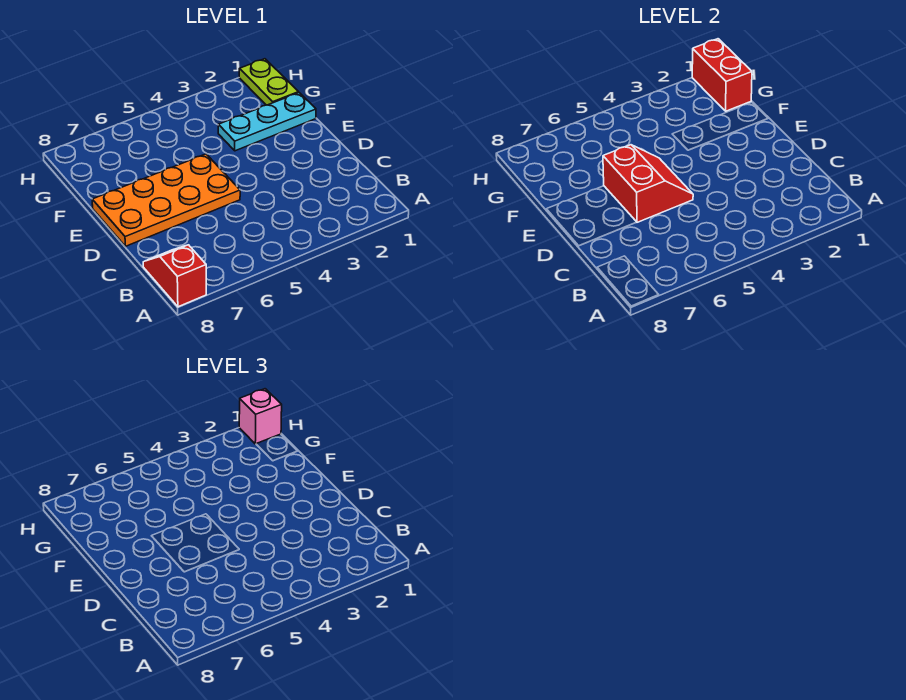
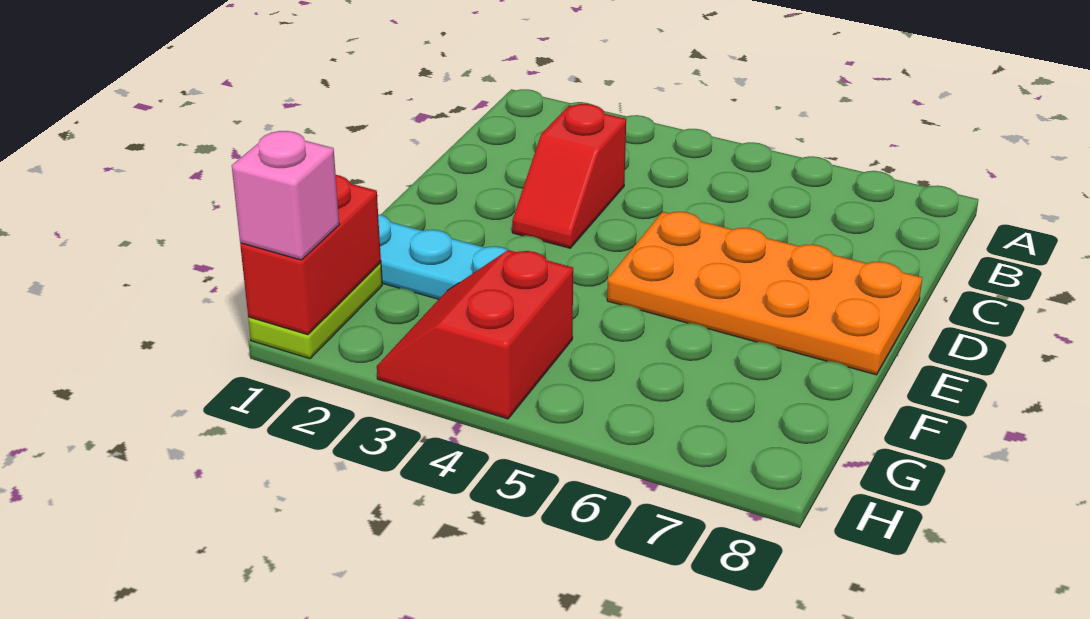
red 1x2 slope [143,245,206,307] -> red 1x2 slope moved to [512,104,626,248]
red 2x2 slope [603,145,693,222] -> red 2x2 slope moved to [377,250,573,419]

